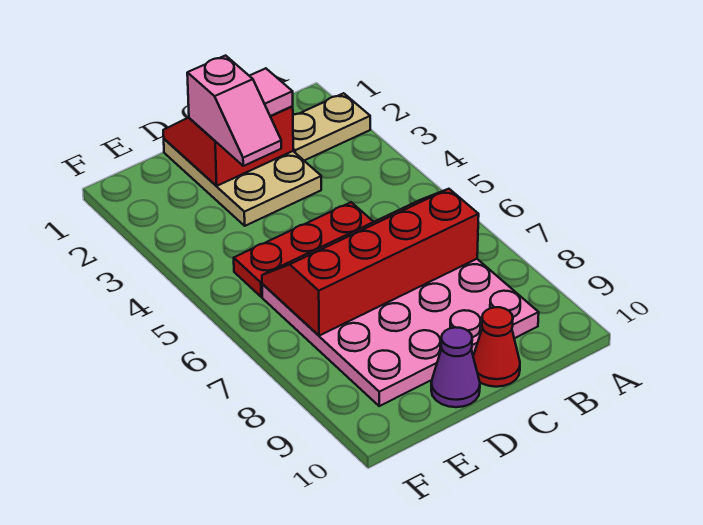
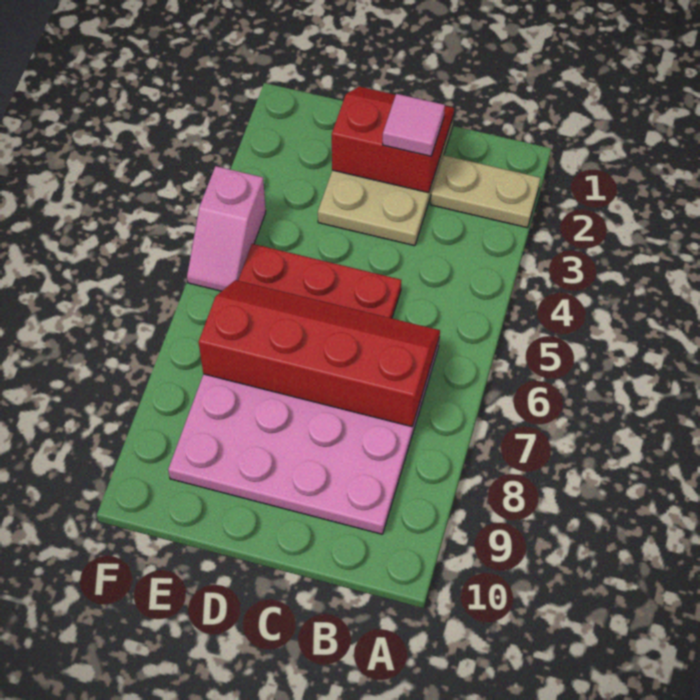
red 1x1 cone [473,307,520,387] -> none
pink 1x2 slope [187,56,281,166] -> pink 1x2 slope moved to [187,166,266,291]
purple 1x1 cone [431,327,480,407] -> none

